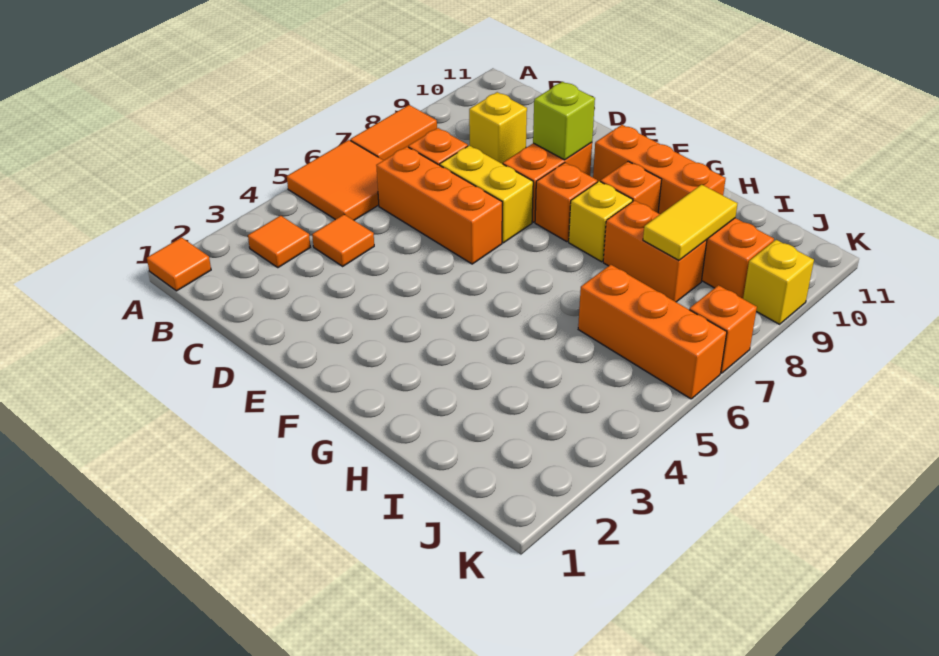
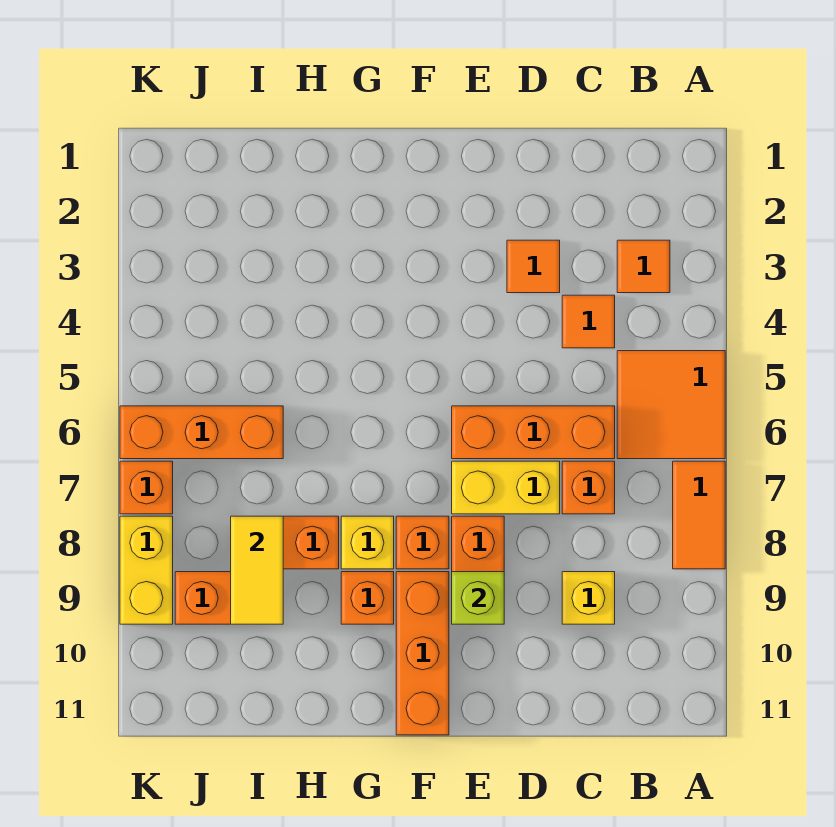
orange 1x1 tile [147,237,211,291] -> orange 1x1 tile moved to [507,240,560,293]
orange 1x3 brick [593,125,726,214] -> orange 1x3 brick turned to [396,572,449,735]
yellow 1x1 brick [743,240,814,324] -> yellow 1x2 brick [120,516,173,624]

